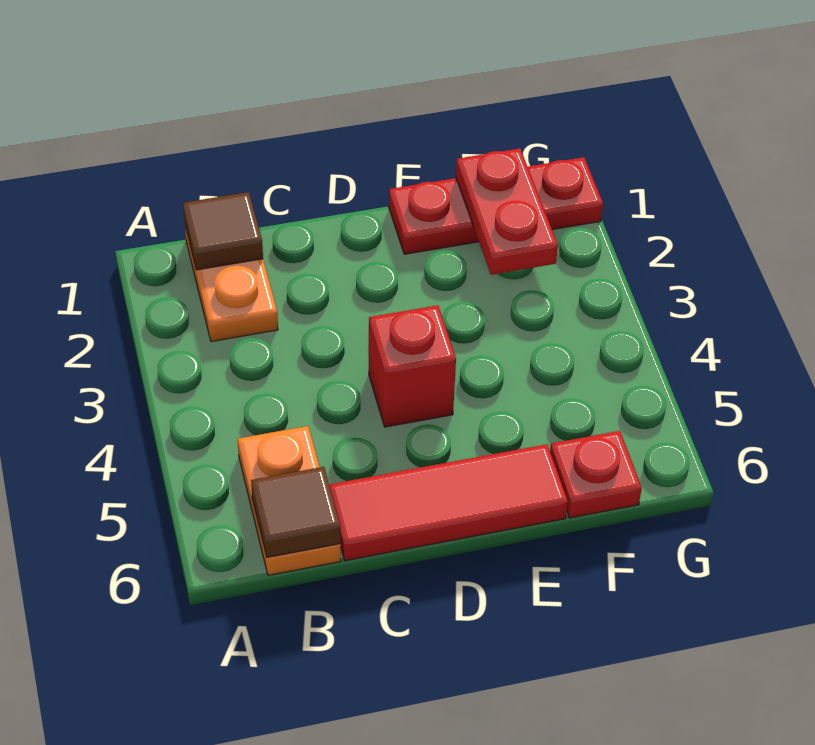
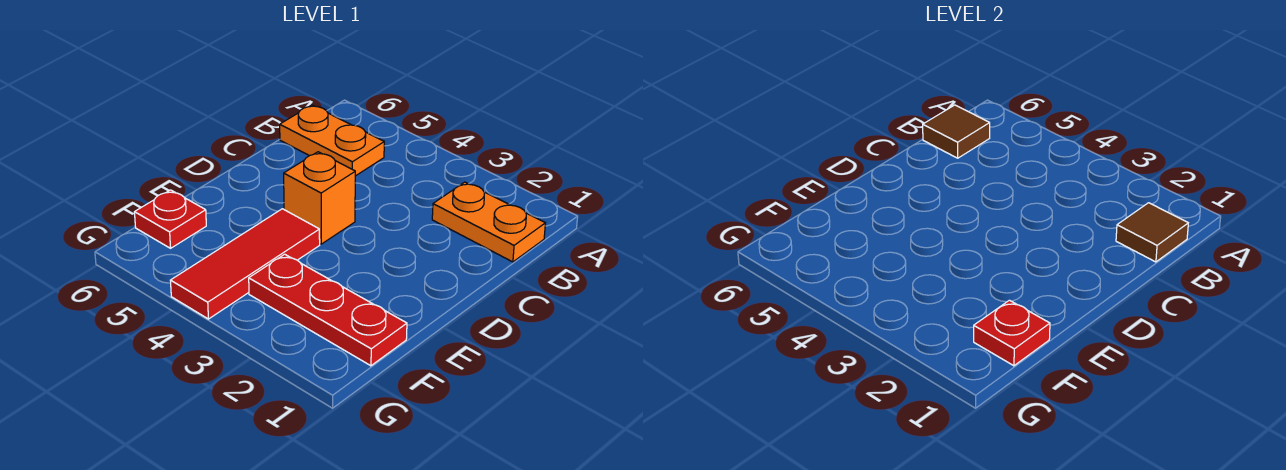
red 1x3 tile [329,444,568,561] -> red 1x3 tile moved to [170,209,320,319]
red 1x1 brick [369,305,456,427] -> orange 1x1 brick [284,152,355,244]
red 1x3 plate [389,157,603,254] -> red 1x3 plate turned to [249,254,407,366]
red 1x2 plate [456,149,558,275] -> red 1x1 plate [974,300,1050,366]

